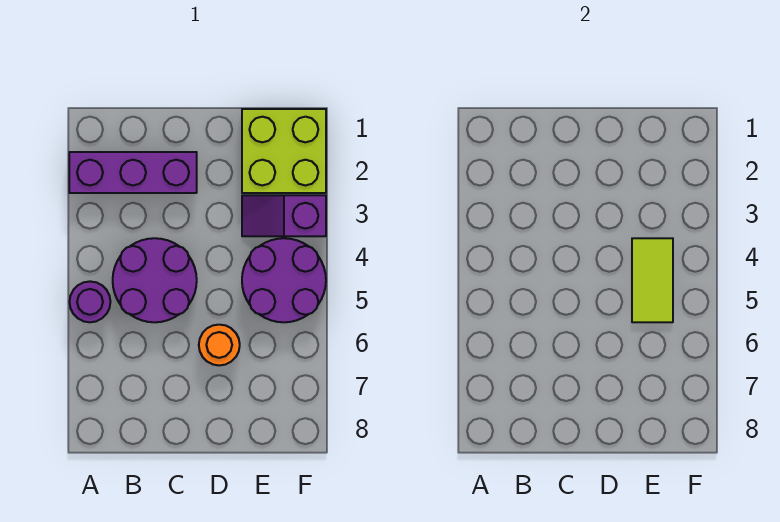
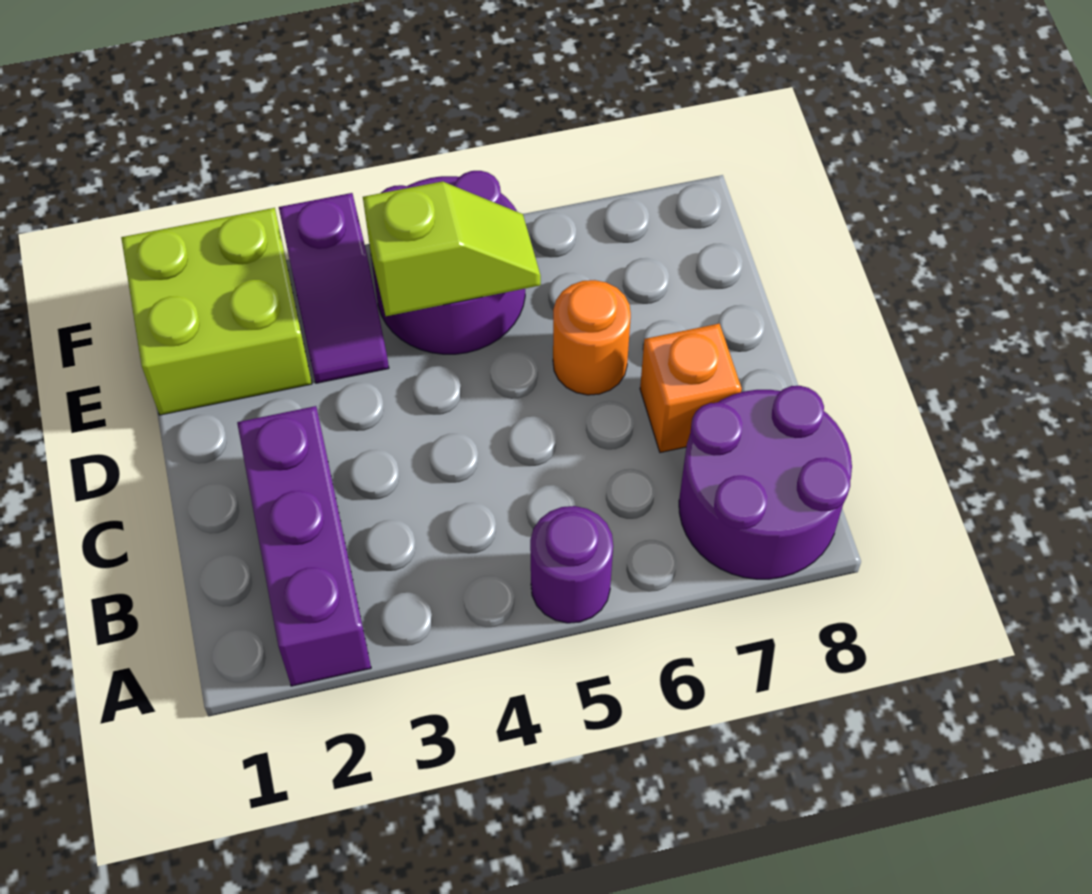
purple 2x2 round brick [113,238,197,322] -> purple 2x2 round brick moved to [679,386,852,579]
none -> orange 1x1 brick [640,324,742,453]
lime 1x2 tile [632,238,673,322] -> lime 1x2 slope [363,181,541,316]

